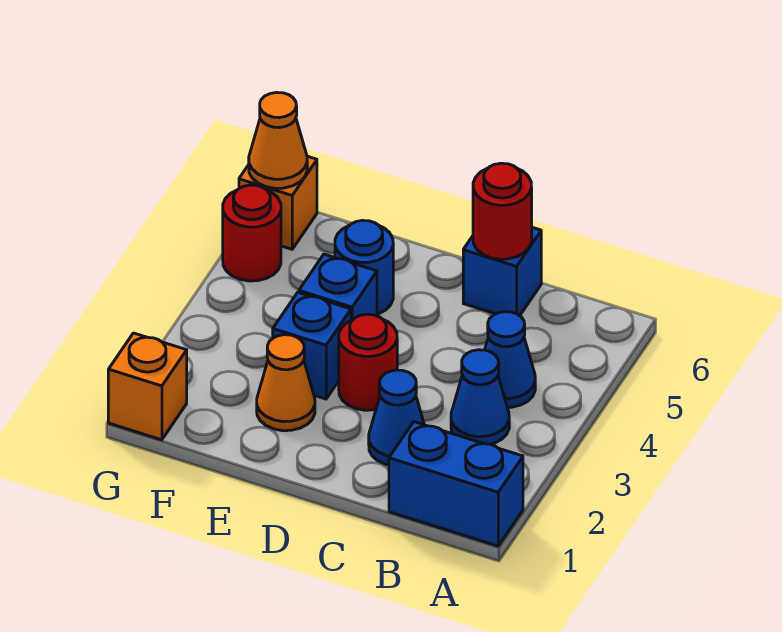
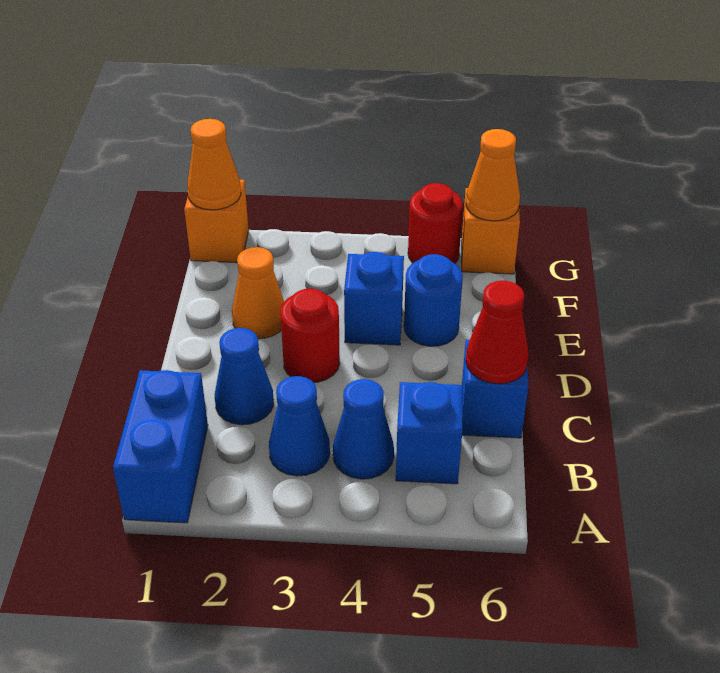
red 1x1 round brick [473,163,532,259] -> red 1x1 cone [466,281,529,384]
blue 1x1 brick [273,292,351,399] -> blue 1x1 brick moved to [396,382,463,484]
none -> orange 1x1 cone [187,119,241,210]

